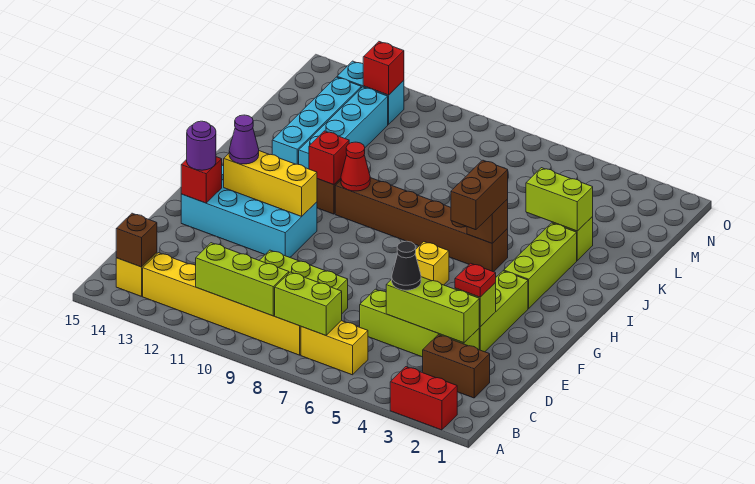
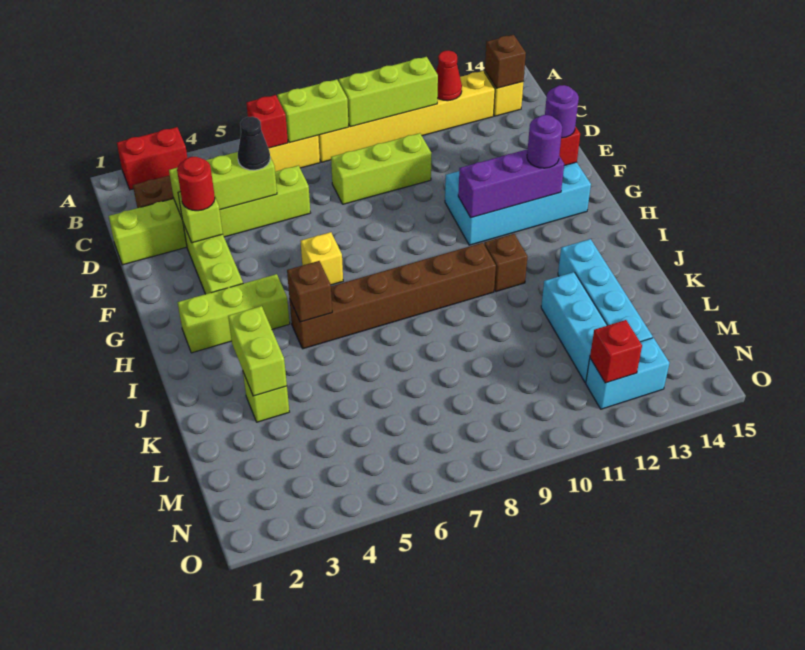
lime 1x4 brick [360,289,479,357] -> lime 1x6 brick [109,166,310,265]
red 1x1 plate [455,263,496,297] -> red 1x1 round brick [177,157,215,211]
yellow 1x3 brick [224,151,317,216] -> purple 1x3 brick [458,149,564,218]
purple 1x1 cone [229,115,259,164] -> purple 1x1 round brick [527,115,562,168]
lime 1x3 brick [504,223,577,308] -> lime 1x3 brick turned to [177,274,290,353]
brown 1x2 brick [451,160,508,230] -> none
red 1x1 cone [341,142,370,191] -> red 1x1 cone moved to [436,51,462,101]
red 1x1 brick [309,131,349,185] -> red 1x1 brick moved to [246,95,288,148]
cyan 1x4 brick [299,87,388,169] -> cyan 1x3 brick [541,272,607,382]
lime 1x2 brick [526,168,593,231] -> lime 1x2 brick turned to [228,306,287,396]

